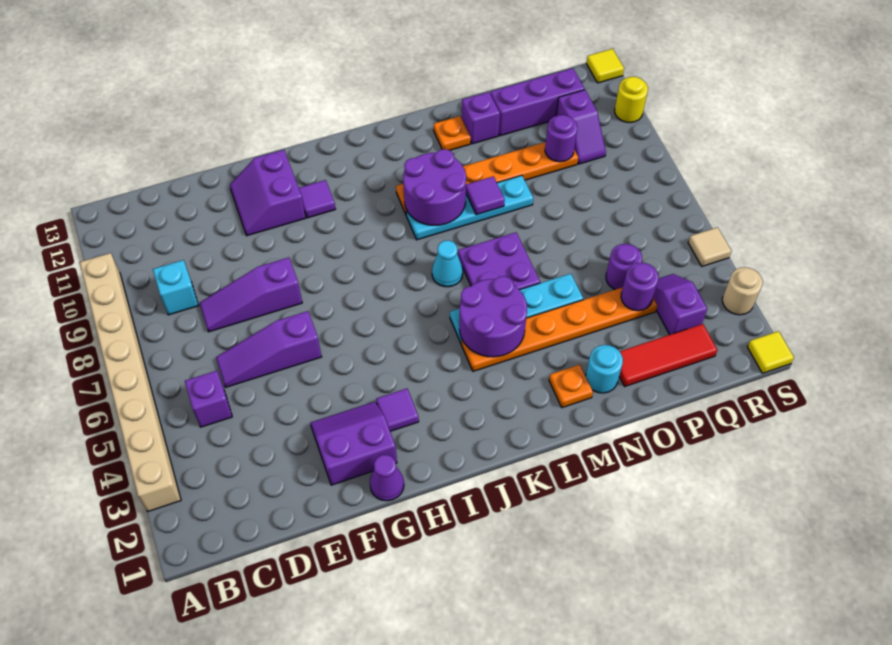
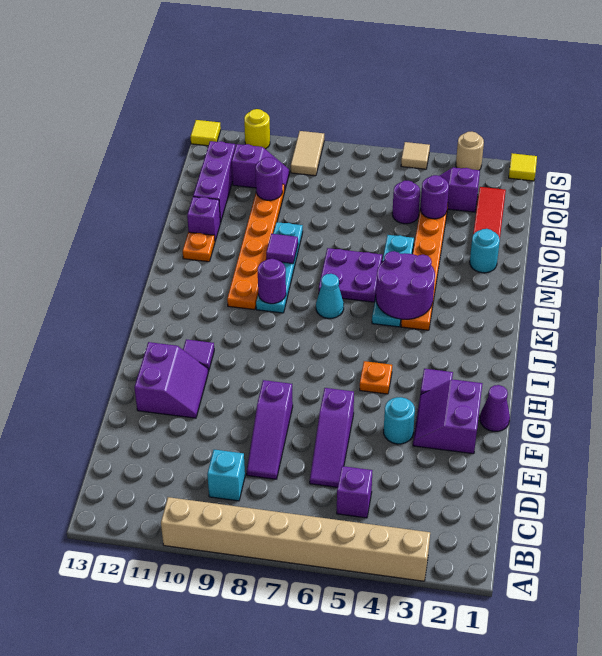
none -> cyan 1x1 round brick [384,397,415,444]
purple 2x2 slope [230,150,305,236] -> purple 2x2 slope turned to [134,342,208,418]
purple 2x2 round brick [403,149,466,225] -> purple 1x1 round brick [258,259,286,304]
orange 1x1 plate [549,365,593,408] -> orange 1x1 plate moved to [360,361,392,394]
none -> tan 1x2 tile [291,131,324,176]

